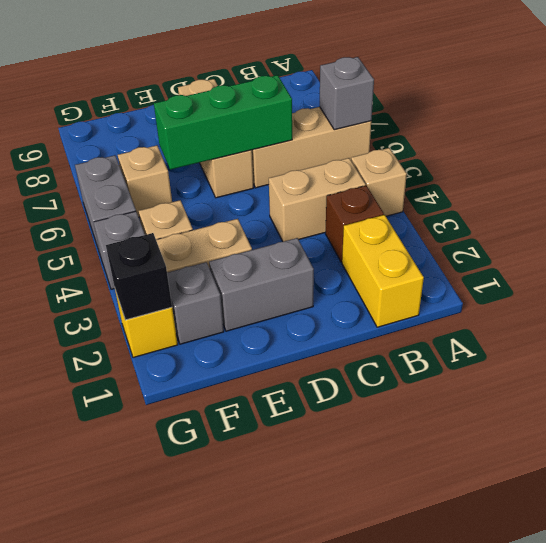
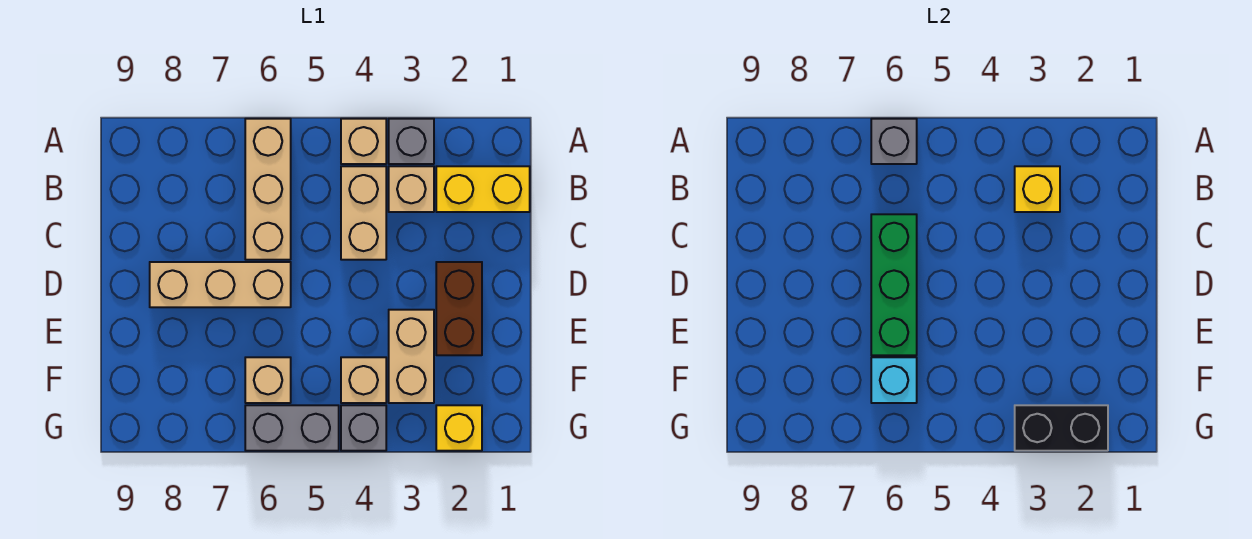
brown 1x1 brick [326,186,384,262] -> tan 1x1 brick [389,166,434,212]
none -> yellow 1x1 brick [1015,166,1060,212]
grey 1x2 brick [209,238,314,331] -> brown 1x2 brick [436,262,482,355]
grey 1x1 brick [167,262,224,344] -> grey 1x1 brick moved to [389,119,434,164]
none -> cyan 1x1 brick [871,357,917,403]
black 1x1 brick [106,233,172,320] -> black 1x2 brick [1015,405,1108,451]

